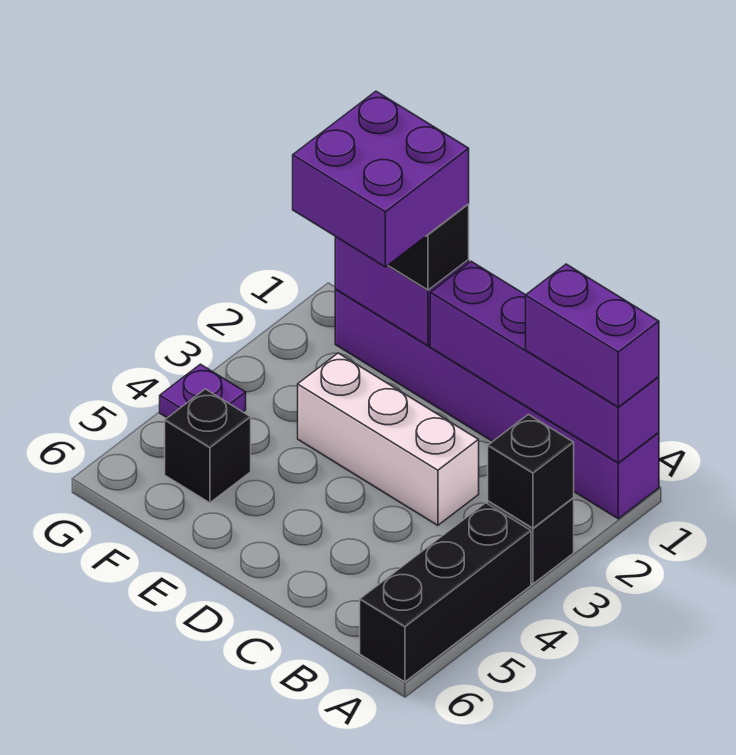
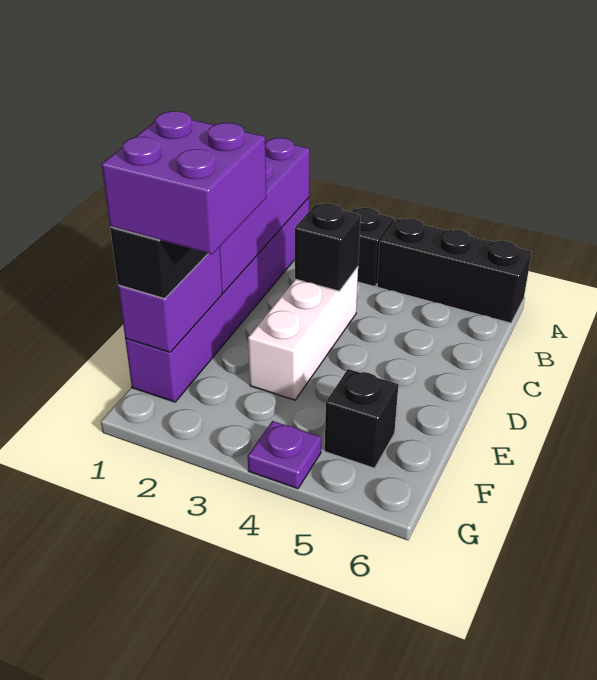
purple 1x2 brick [526,264,659,407] -> none
black 1x1 brick [488,414,574,528] -> black 1x1 brick moved to [295,204,361,291]

